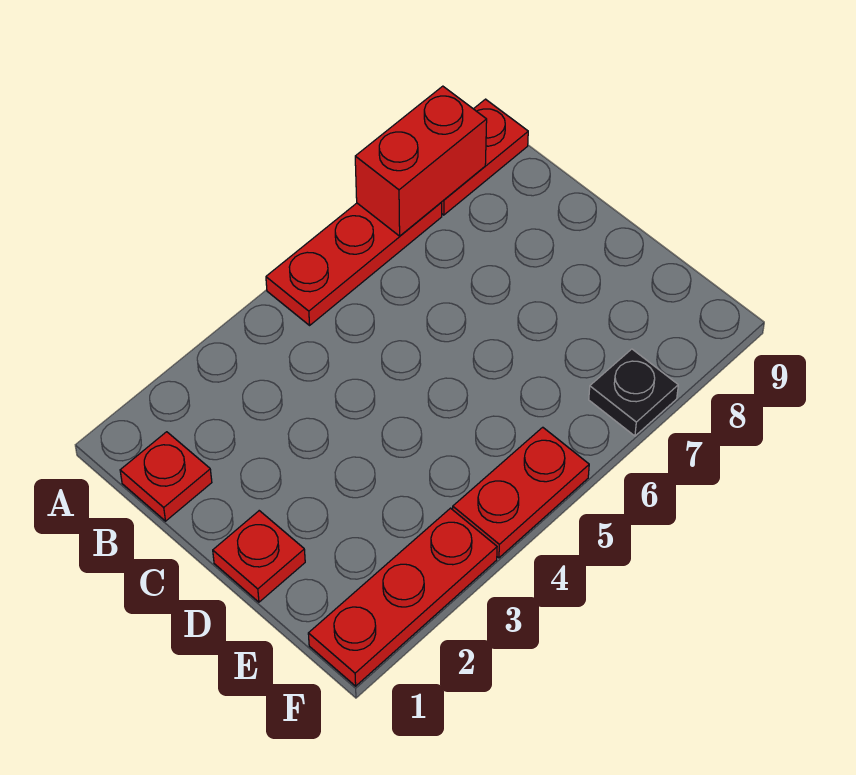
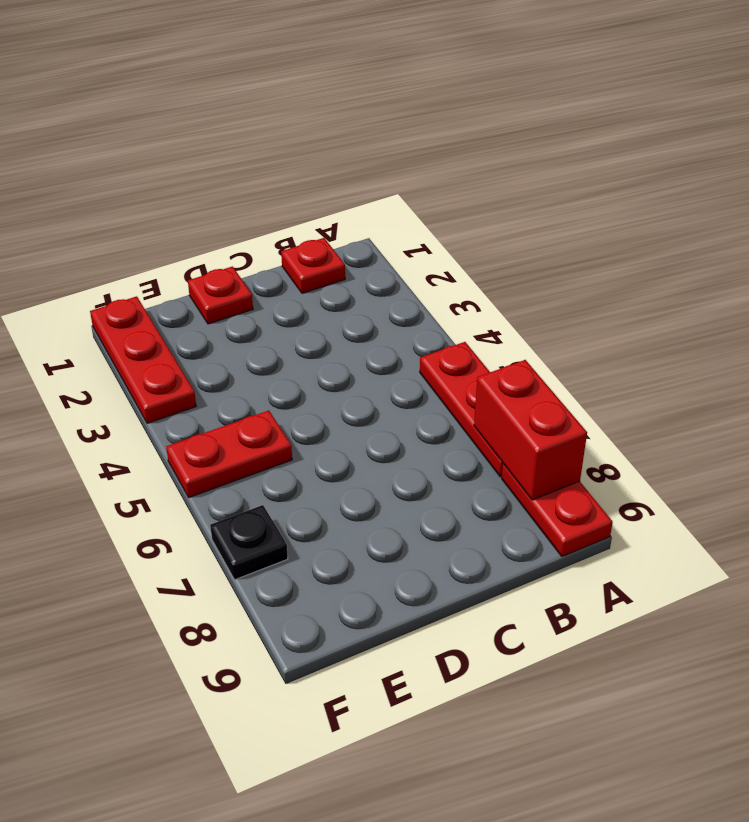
red 1x2 plate [453,427,589,558] -> red 1x2 plate turned to [166,410,292,497]

